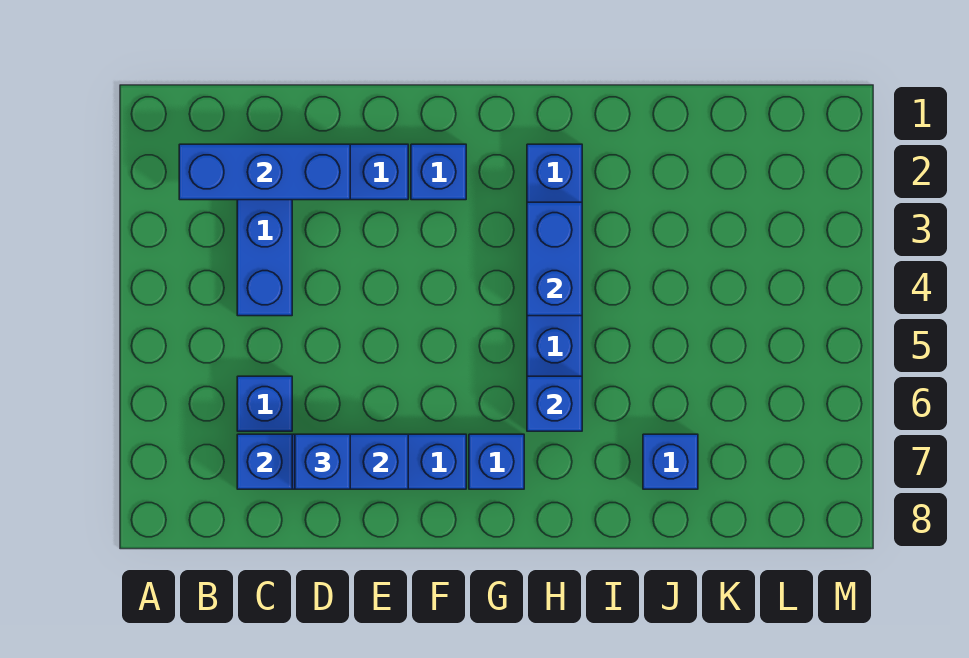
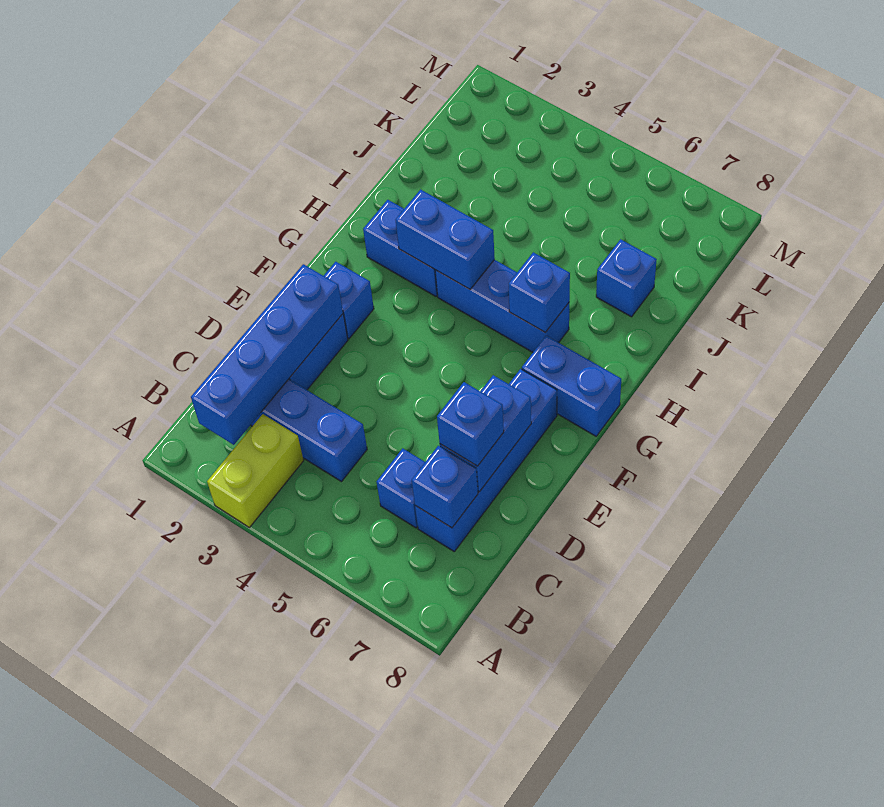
none -> lime 1x2 brick [207,414,304,527]
blue 1x3 brick [179,144,350,200] -> blue 1x4 brick [191,264,343,445]
blue 1x1 brick [469,434,524,489] -> blue 1x2 brick [522,336,621,436]

